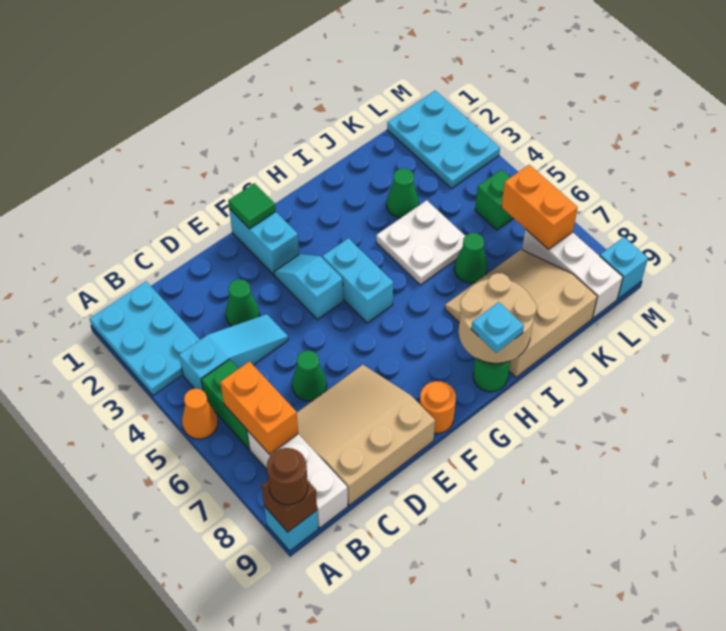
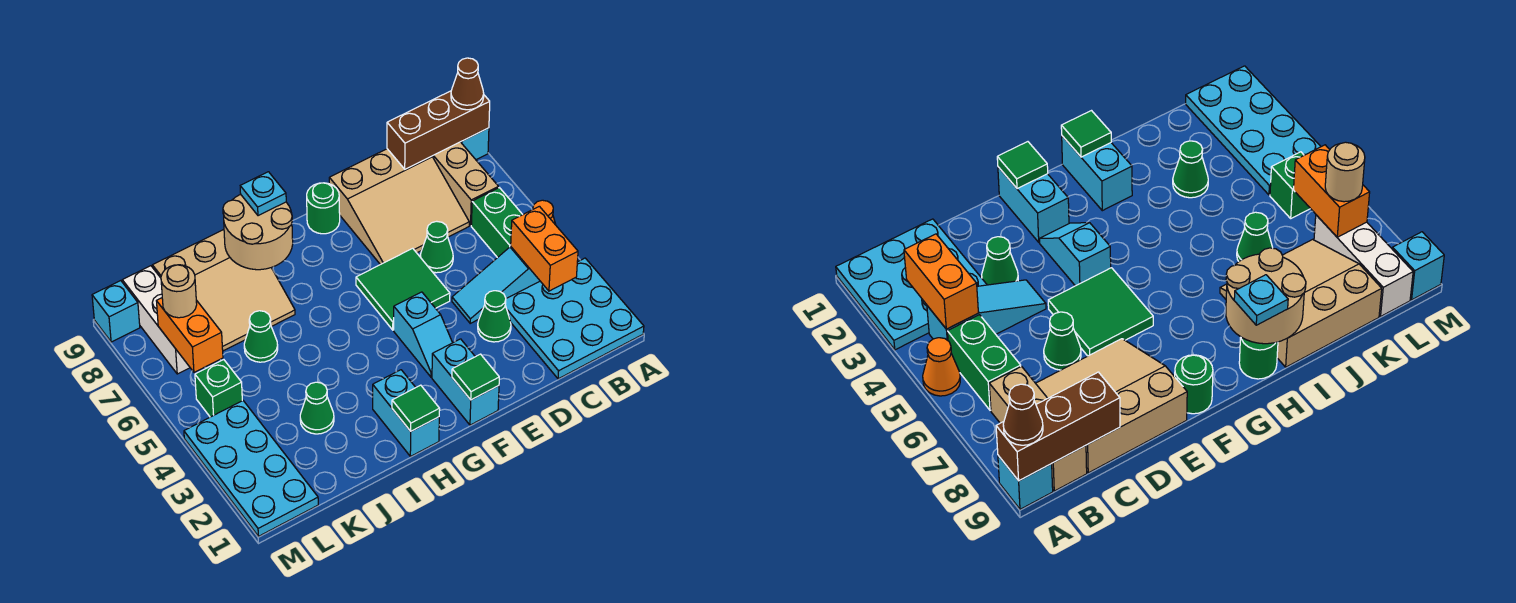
cyan 2x3 plate [90,281,200,395] -> cyan 3x3 plate [505,258,644,379]
brown 1x1 brick [262,481,317,532] -> brown 1x3 brick [387,91,490,169]
brown 1x1 round brick [267,448,308,505] -> brown 1x1 cone [451,58,484,110]
orange 1x2 brick [220,361,298,454] -> orange 1x2 brick moved to [511,206,578,291]
white 1x3 brick [247,430,348,528] -> tan 1x3 brick [432,142,498,225]
none -> green 2x2 tile [356,248,450,330]
orange 1x1 round brick [420,381,456,434] -> green 1x1 round brick [307,183,340,234]
cyan 1x2 brick [322,238,393,323] -> cyan 1x2 brick moved to [373,370,439,456]
none -> green 1x1 tile [392,385,440,431]
white 2x2 plate [376,200,465,285] -> none
cyan 2x3 plate [387,91,500,188] -> cyan 2x4 plate [184,401,318,536]
none -> tan 1x1 round brick [161,265,197,318]

